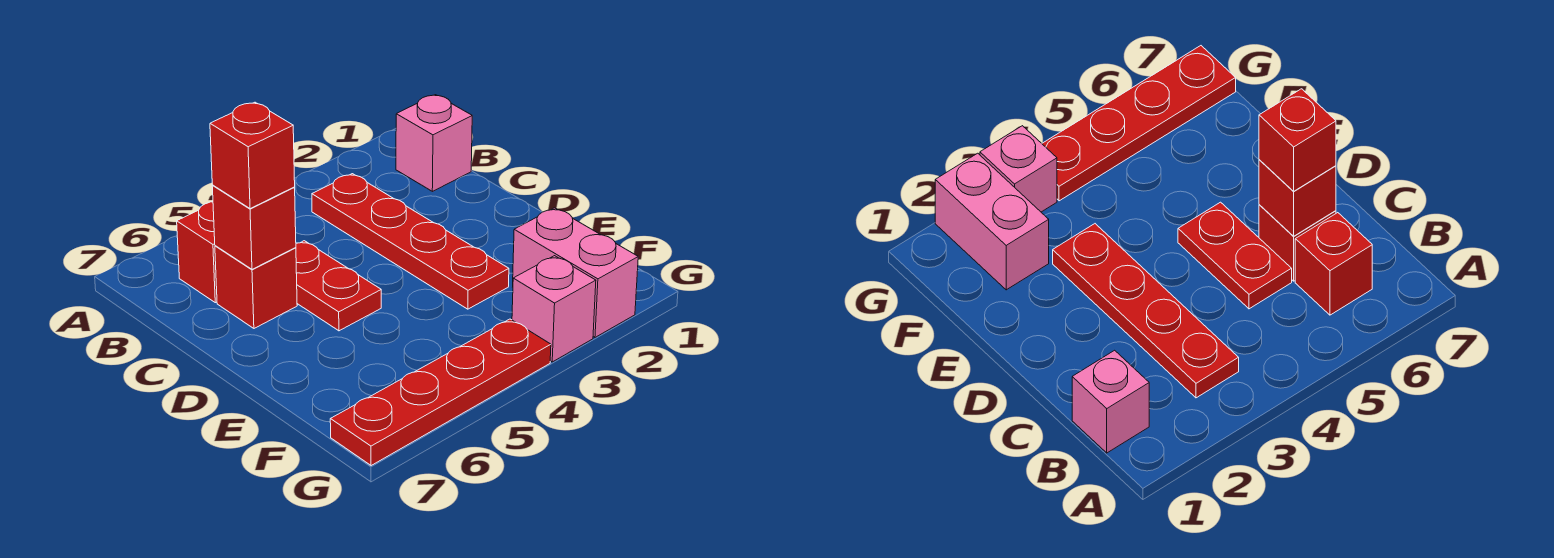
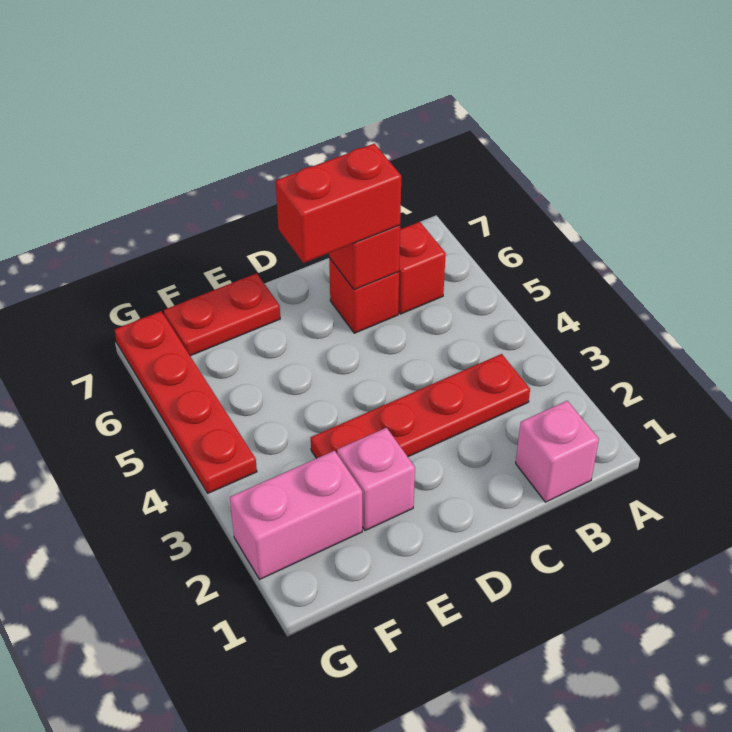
red 1x2 plate [296,241,381,331] -> red 1x2 plate moved to [164,273,280,356]
red 1x1 brick [210,102,295,209] -> red 1x2 brick [276,144,401,263]
pink 1x1 brick [512,256,596,362] -> pink 1x1 brick moved to [337,428,415,531]

